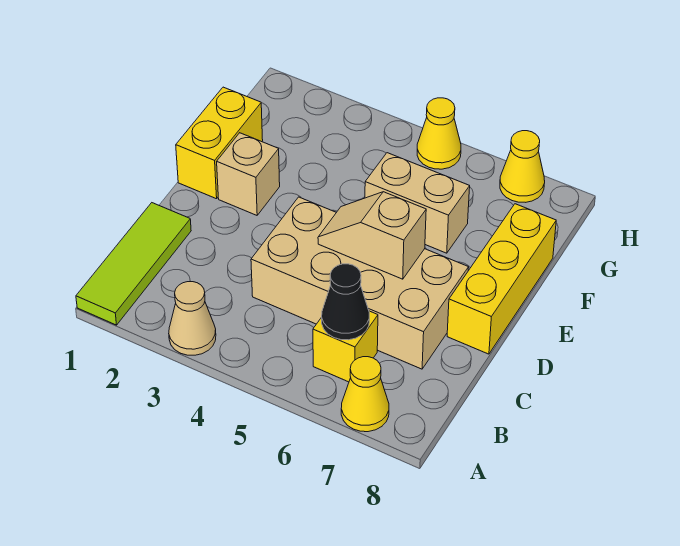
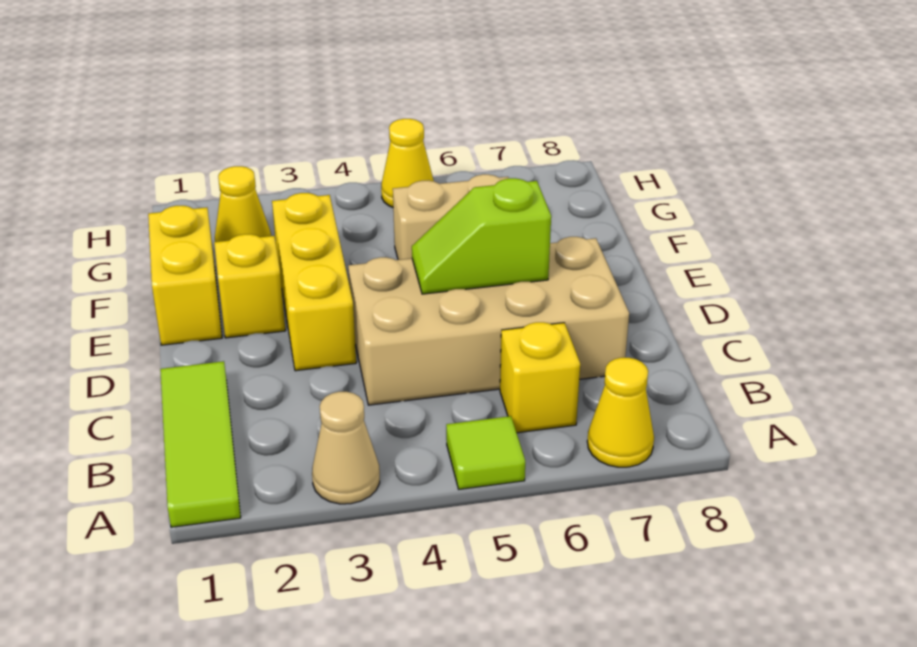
none -> lime 1x1 tile [446,416,525,489]
black 1x1 cone [322,264,369,340] -> none
tan 1x2 slope [318,192,426,279] -> lime 1x2 slope [412,178,551,294]
yellow 1x3 brick [447,204,556,354] -> yellow 1x3 brick moved to [272,193,356,371]
tan 1x1 brick [217,133,280,215] -> yellow 1x1 brick [214,234,285,338]
yellow 1x1 cone [500,131,545,202] -> yellow 1x1 cone moved to [215,166,271,242]

